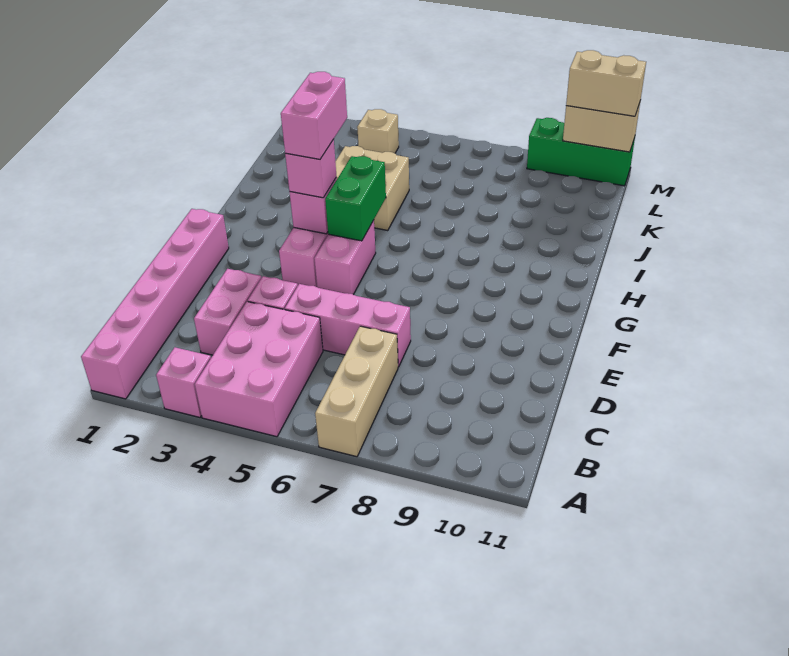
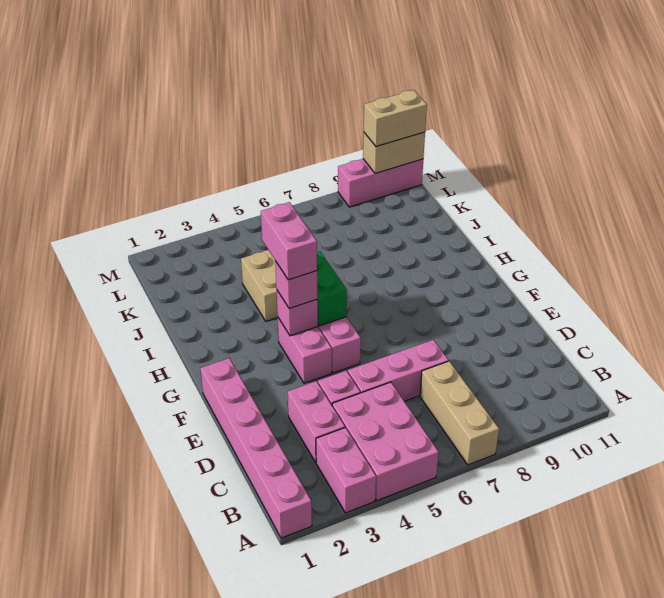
pink 1x1 brick [156,347,211,417] -> pink 1x2 brick [316,428,376,513]
tan 1x1 brick [357,109,399,153] -> none
green 1x3 brick [527,118,635,186] -> pink 1x3 brick [338,159,423,207]

